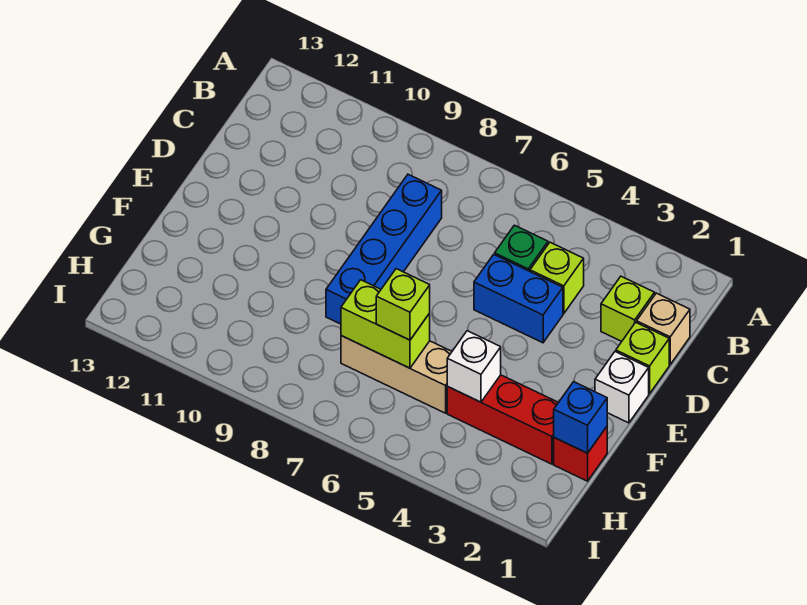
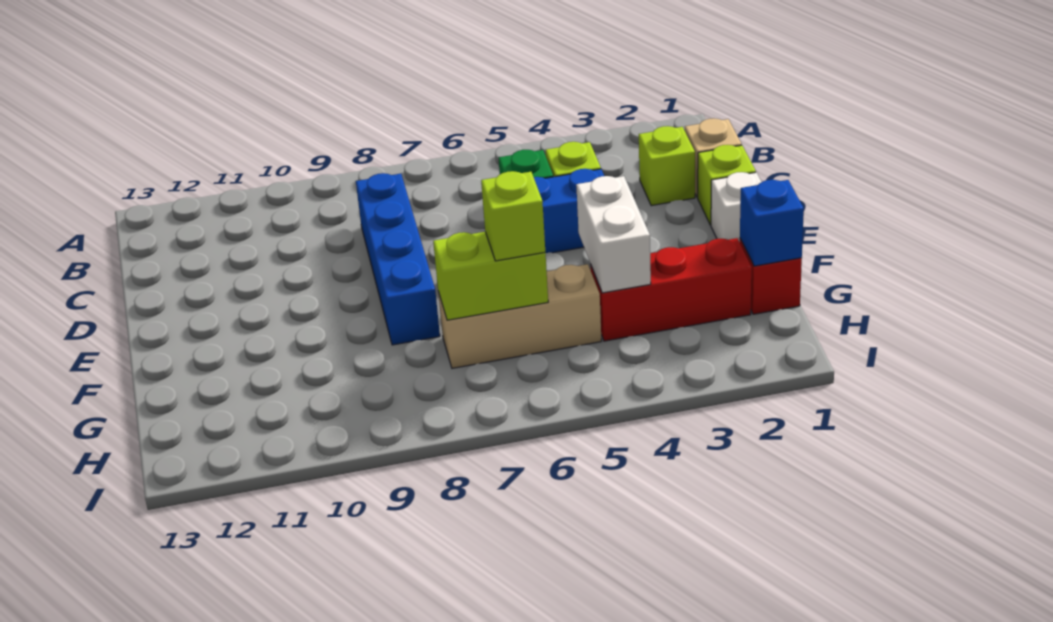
white 1x1 brick [447,331,501,402] -> white 1x2 brick [576,176,651,293]

